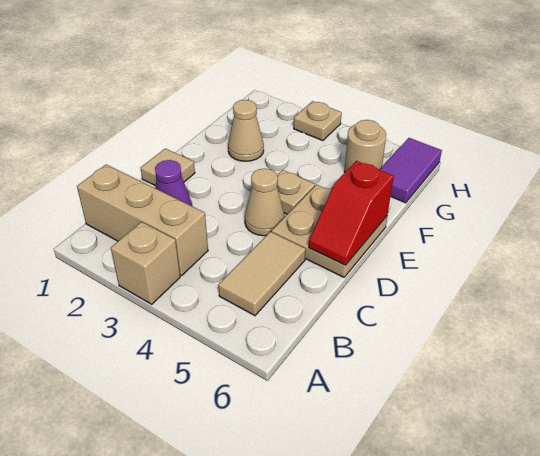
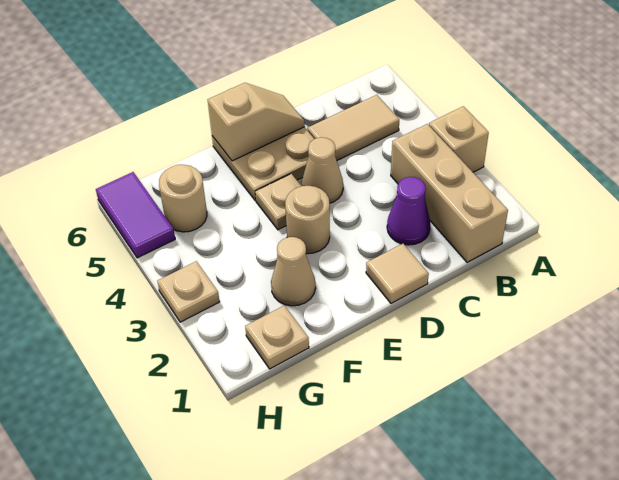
red 1x2 slope [309,161,394,265] -> tan 1x2 slope [208,83,305,161]
none -> tan 1x1 round brick [285,186,330,254]
none -> tan 1x1 plate [245,305,309,369]
purple 1x2 tile [380,138,442,203] -> purple 1x2 tile turned to [96,172,175,258]

